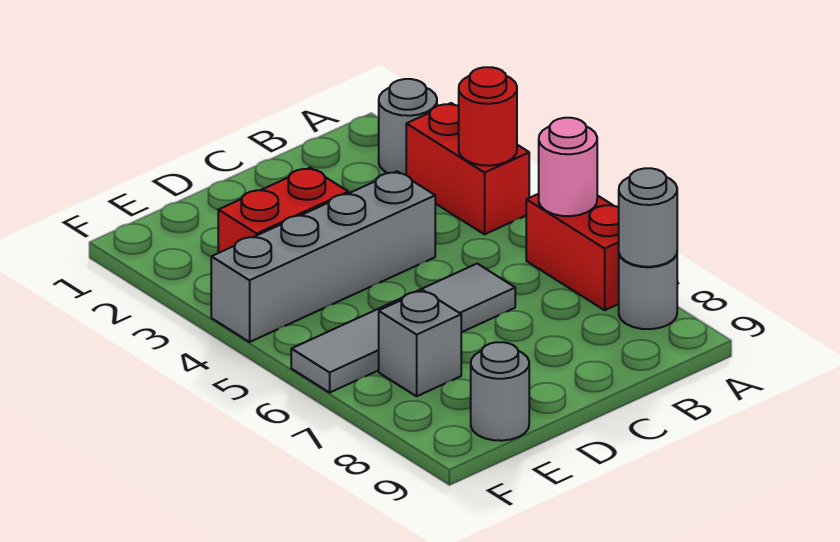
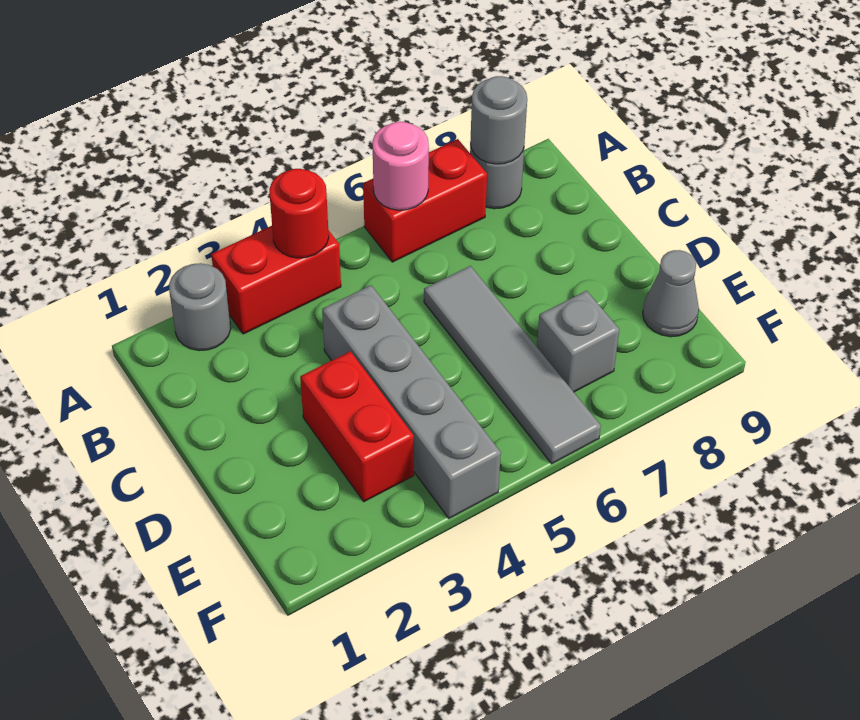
grey 1x1 round brick [471,342,529,441] -> grey 1x1 cone [643,250,699,337]

